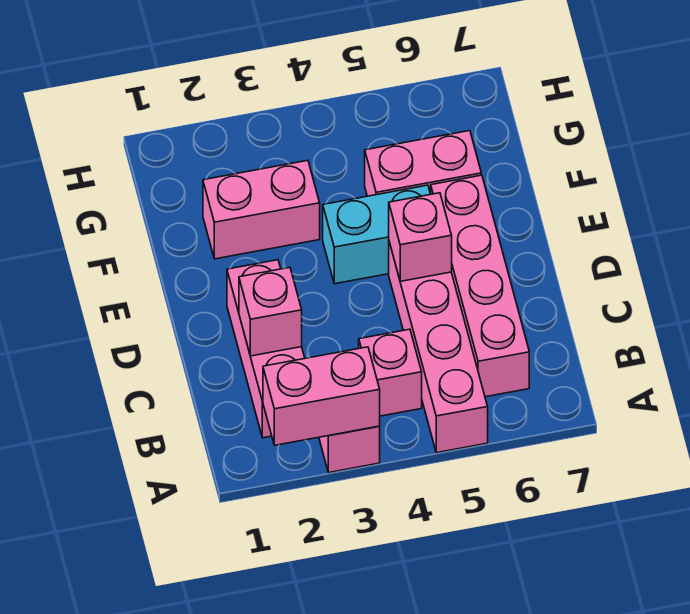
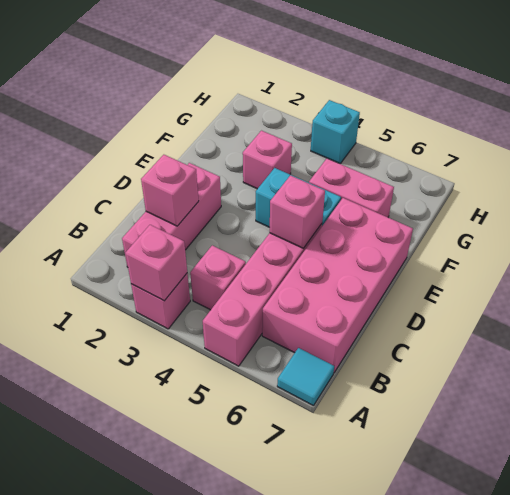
pink 1x2 brick [263,347,380,445] -> pink 1x1 brick [125,225,187,301]
none -> cyan 1x1 tile [277,348,334,406]
pink 1x4 brick [431,175,529,397] -> pink 2x4 brick [262,198,413,372]
pink 1x2 brick [203,160,320,259] -> pink 1x1 brick [243,131,292,189]
none -> cyan 1x1 brick [311,100,360,164]

